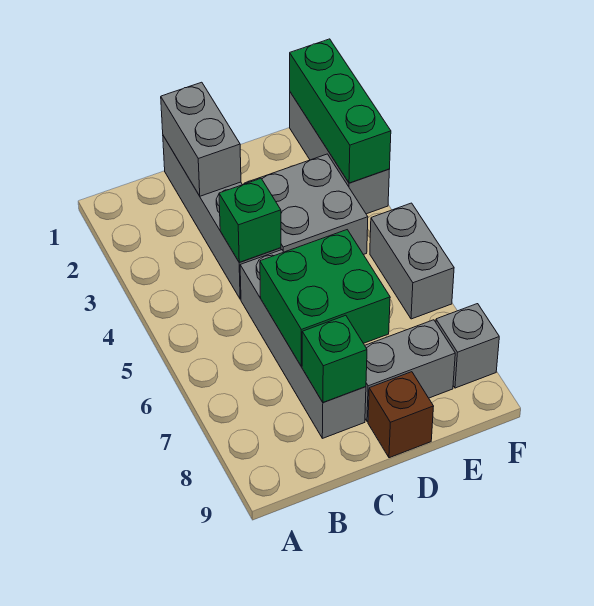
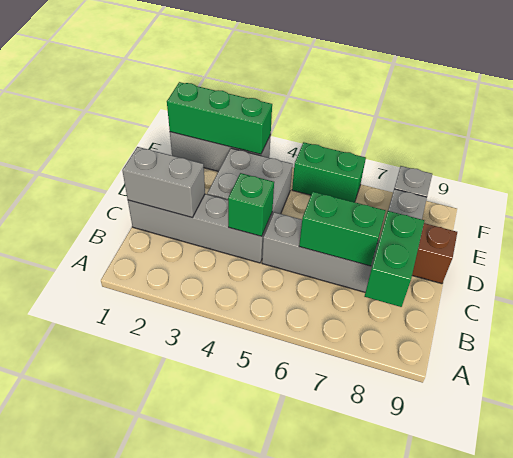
green 2x2 brick [260,230,390,366] -> green 1x2 brick [299,192,386,266]
green 1x1 brick [302,315,367,403] -> green 1x2 brick [364,211,424,307]
grey 1x2 brick [370,203,454,319] -> green 1x2 brick [292,142,366,202]

